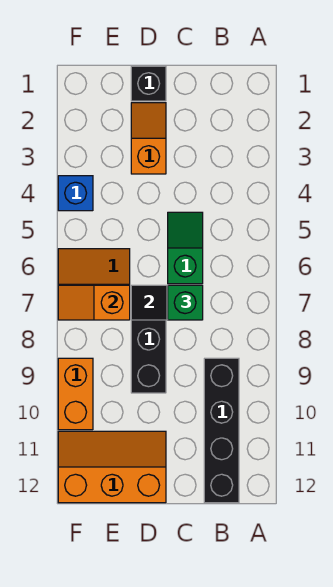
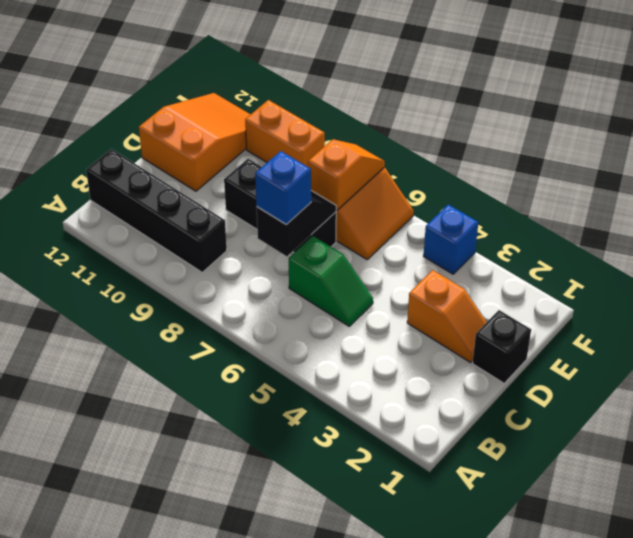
green 1x1 brick [168,285,203,320] -> blue 1x1 brick [255,151,311,225]
orange 2x3 slope [58,431,166,503] -> orange 2x3 slope turned to [139,93,251,191]

